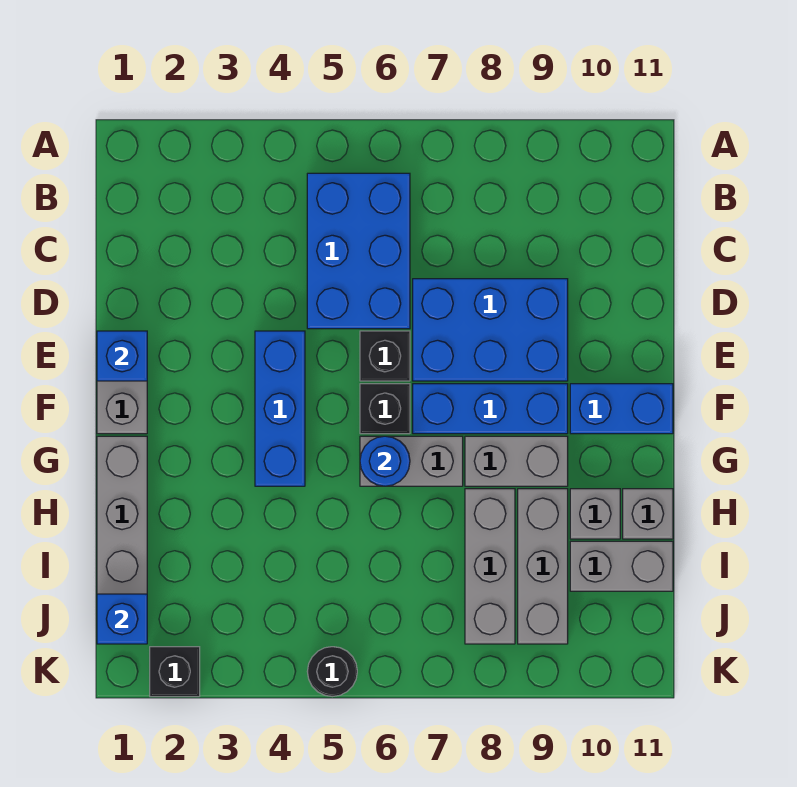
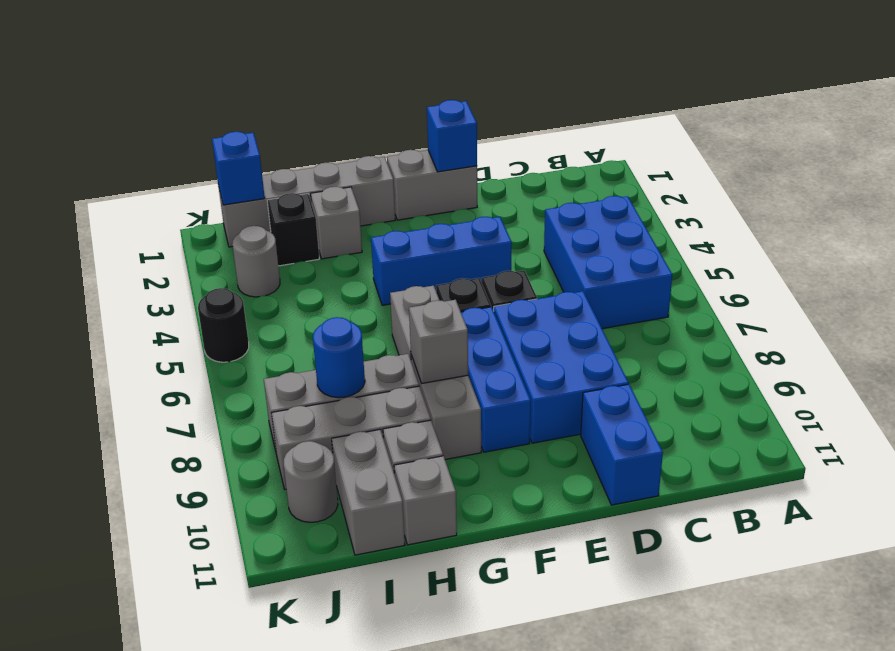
blue 2x3 brick [307,173,410,329] -> blue 2x3 brick turned to [544,196,672,329]
blue 1x2 brick [570,384,673,434] -> blue 1x2 brick moved to [581,384,663,505]
blue 1x1 round brick [360,436,410,486] -> blue 1x1 round brick moved to [313,317,365,398]
none -> grey 1x1 brick [409,300,468,384]
none -> grey 1x1 brick [311,187,362,259]
none -> grey 1x1 round brick [232,226,280,297]
none -> grey 1x1 round brick [284,441,338,522]
black 1x1 brick [150,647,200,697] -> black 1x1 brick moved to [267,193,319,266]

